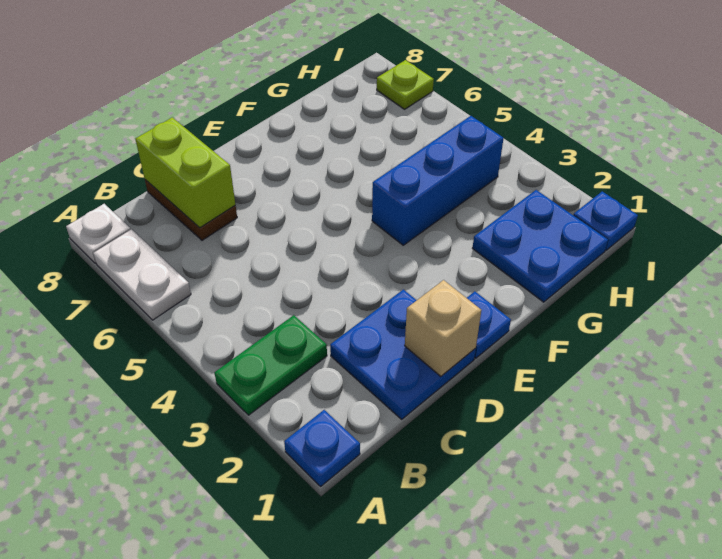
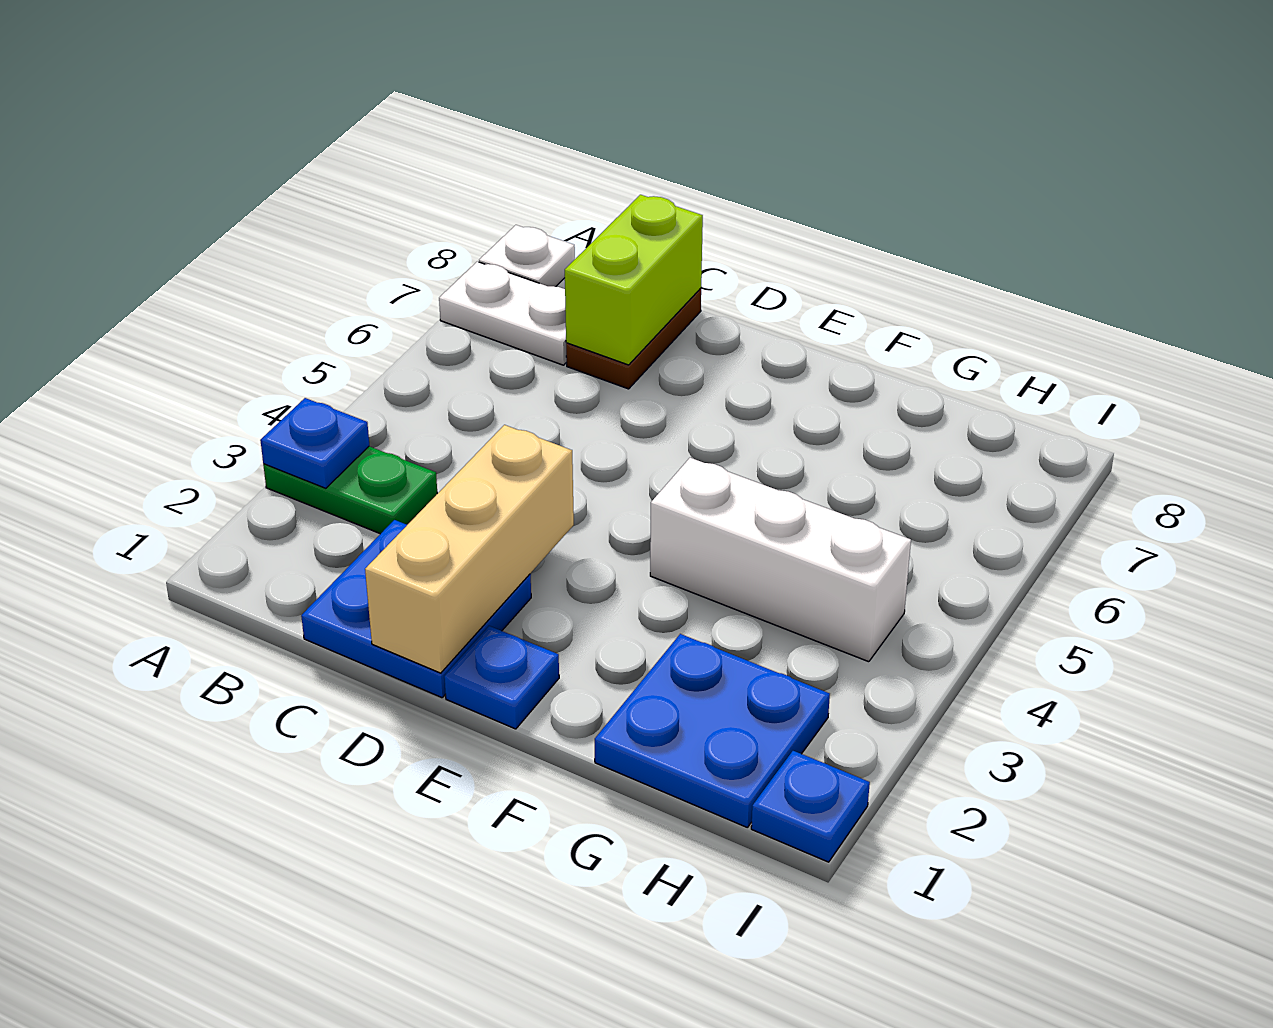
blue 1x1 plate [284,410,360,486] -> blue 1x1 plate moved to [260,398,369,488]
white 1x2 plate [93,229,191,320] -> white 1x2 plate turned to [439,262,567,365]
tan 1x1 brick [405,280,481,376] -> tan 1x3 brick [365,425,574,673]
blue 1x3 brick [372,116,503,245] -> white 1x3 brick [650,458,911,662]
lime 1x1 plate [377,60,434,109] -> none

